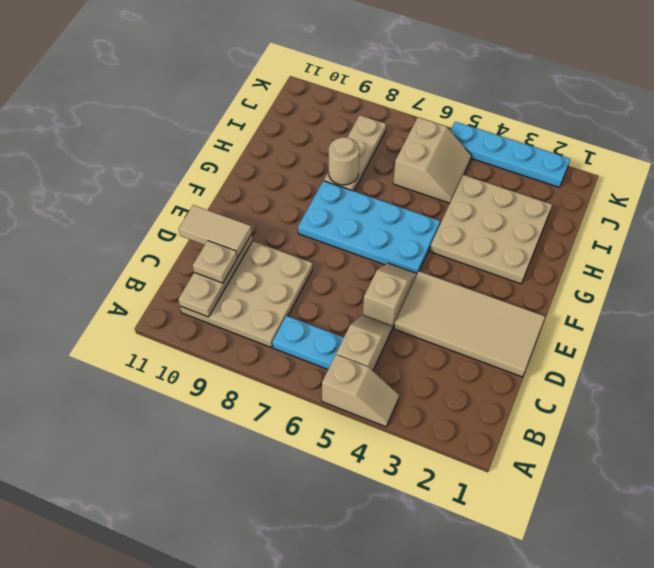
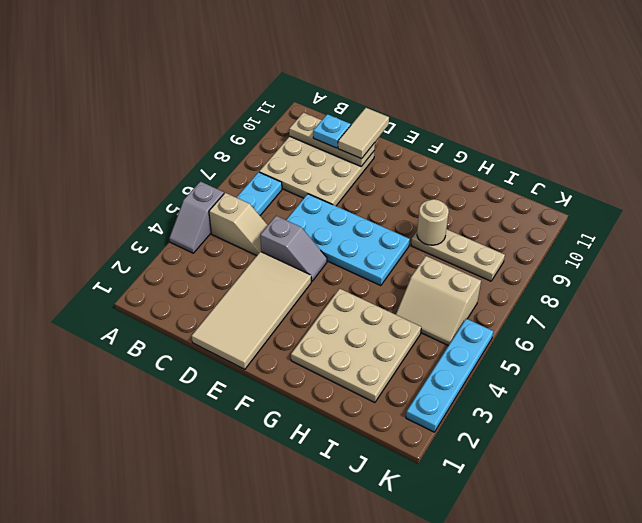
tan 1x2 slope [322,355,399,427] -> grey 1x2 slope [169,182,224,253]
tan 1x1 plate [193,241,237,283] -> cyan 1x1 plate [313,114,351,148]
tan 1x2 slope [363,263,417,328] -> grey 1x2 slope [260,216,327,281]
cyan 2x4 plate [298,181,440,274] -> cyan 2x4 plate turned to [287,194,410,286]

